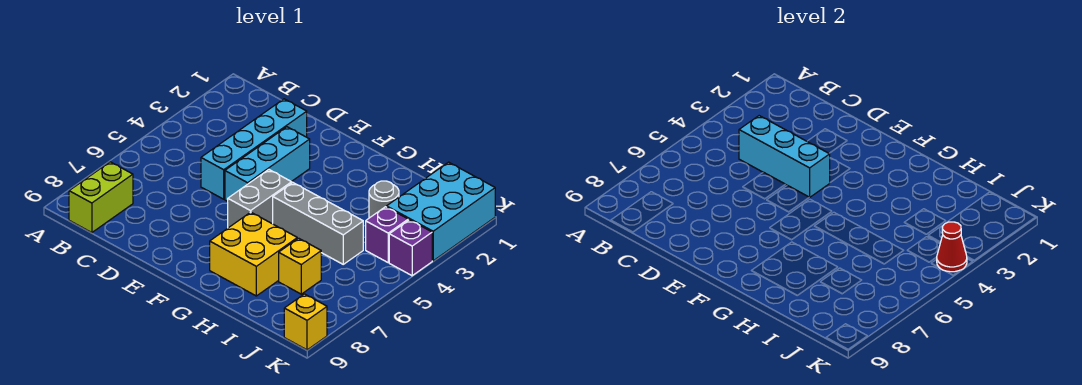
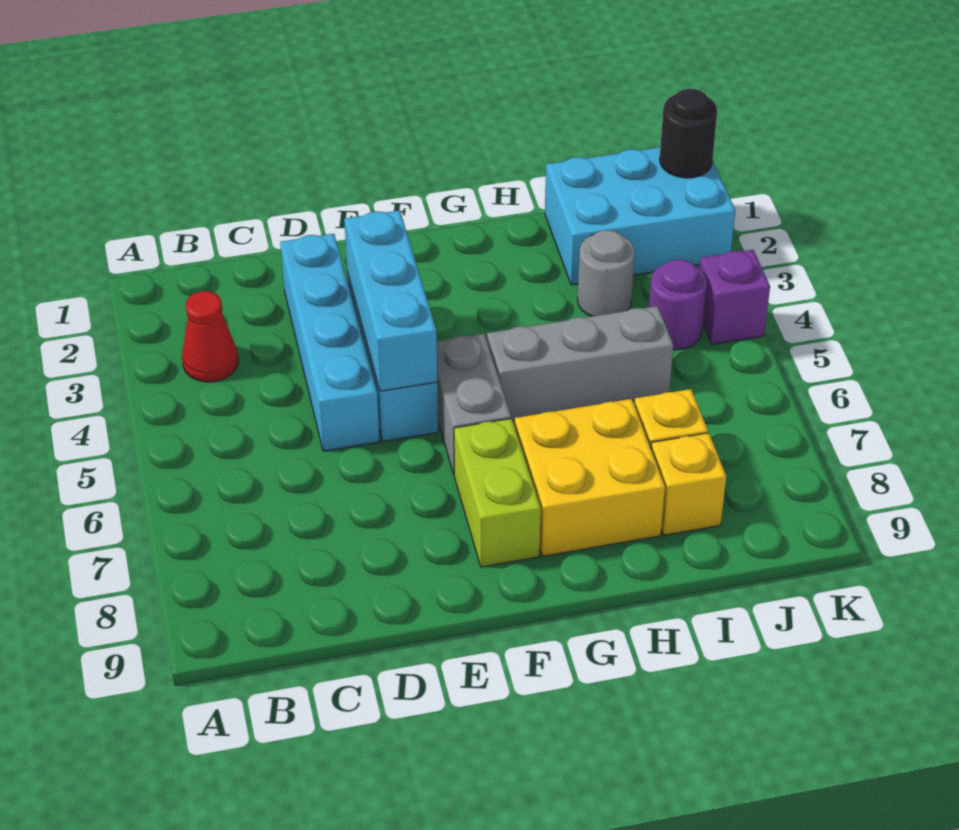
lime 1x2 brick [69,162,133,233] -> lime 1x2 brick moved to [454,418,541,567]
cyan 1x3 brick [739,116,830,197] -> cyan 1x3 brick turned to [344,210,437,391]
cyan 2x3 brick [387,162,495,261] -> cyan 2x3 brick turned to [545,148,735,285]
purple 1x1 brick [366,207,408,262] -> purple 1x1 round brick [649,260,707,350]
none -> black 1x1 round brick [660,89,717,178]
red 1x1 cone [937,222,967,272] -> red 1x1 cone moved to [182,291,238,382]
yellow 1x1 brick [284,294,327,350] -> yellow 1x1 brick moved to [651,433,726,535]

